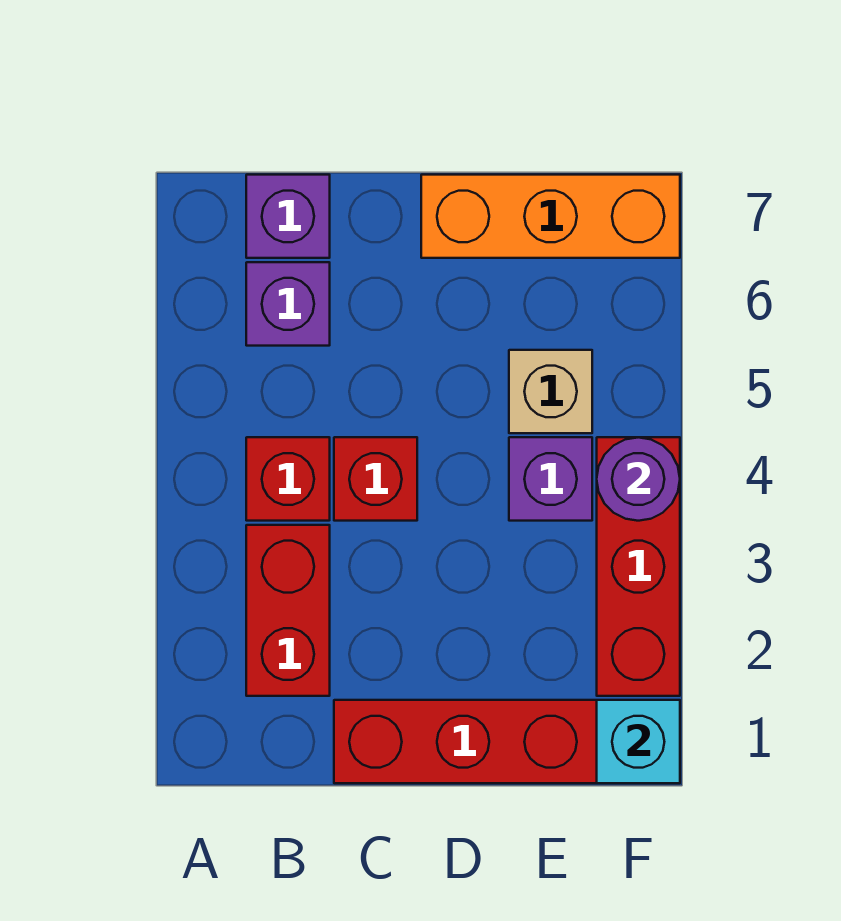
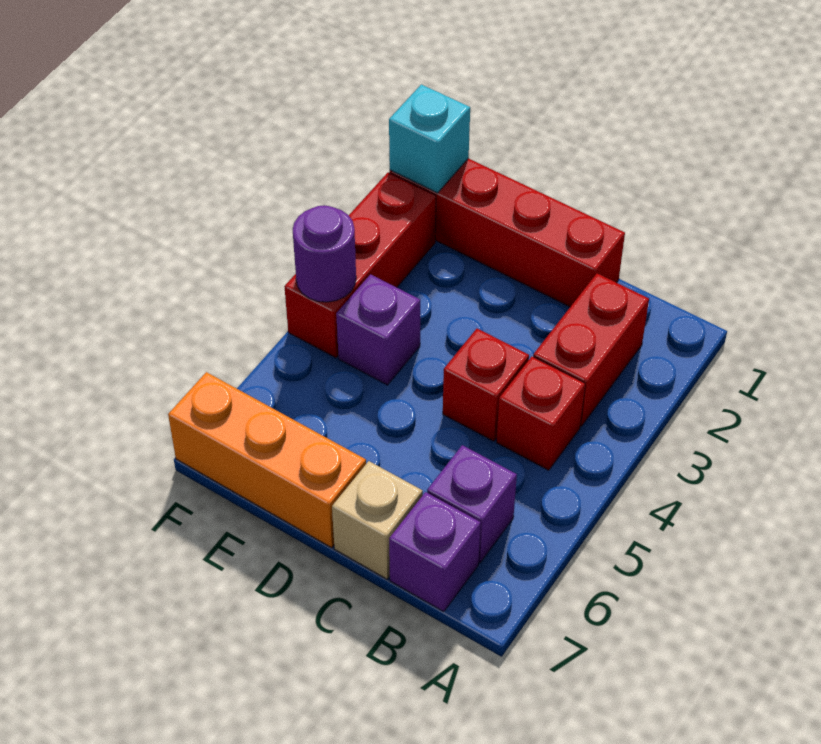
tan 1x1 brick [509,350,592,433] -> tan 1x1 brick moved to [332,461,423,579]

